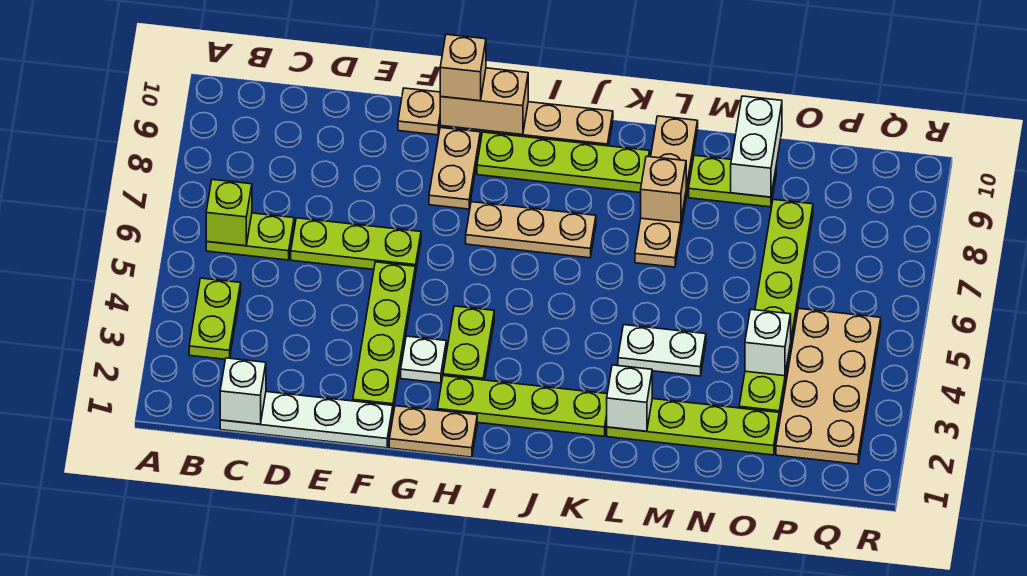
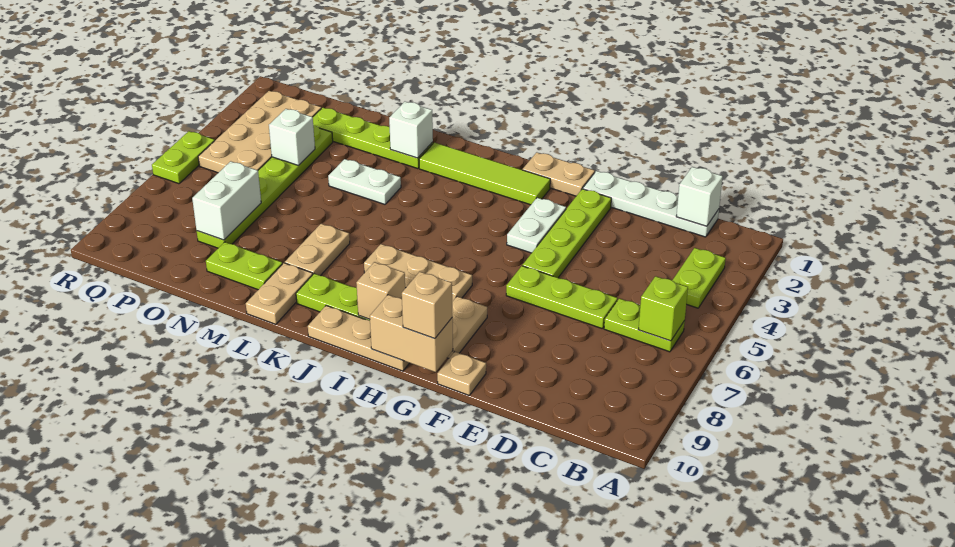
white 1x1 plate [401,336,446,383] -> white 1x2 plate [507,198,566,253]
lime 1x4 plate [437,376,607,436] -> lime 1x4 tile [419,143,550,205]
lime 1x2 plate [443,306,494,380] -> lime 1x2 plate moved to [152,131,215,184]
tan 1x1 brick [641,156,686,223] -> tan 1x1 brick moved to [356,262,405,319]
white 1x2 brick [731,96,782,197] -> white 1x2 brick moved to [192,161,261,240]

